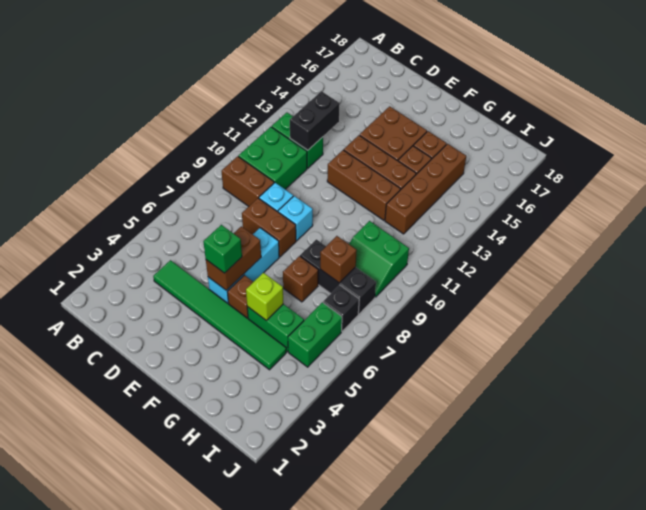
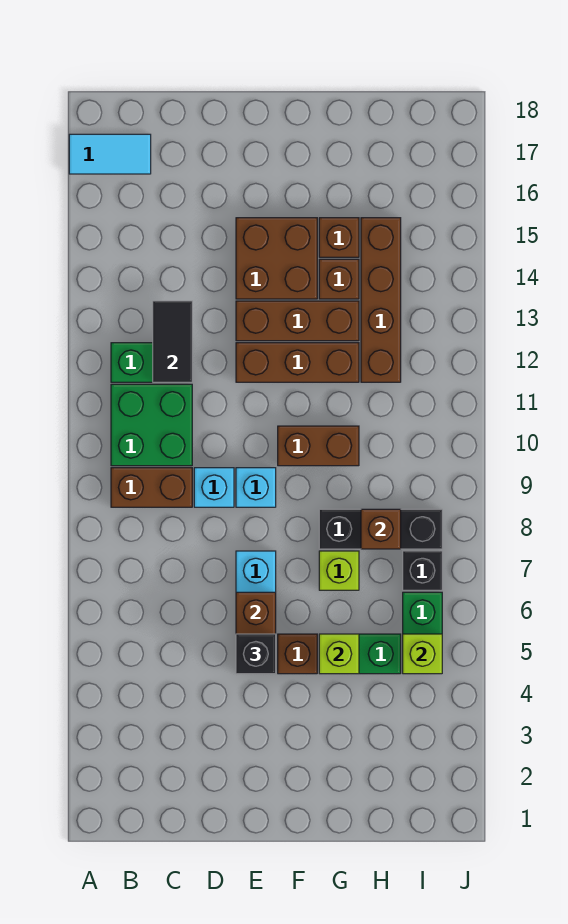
none -> cyan 1x2 tile [69,134,151,174]
green 1x6 tile [153,260,286,370] -> none
black 1x2 brick [290,91,340,150] -> black 1x2 tile [153,301,192,382]
brown 1x2 brick [242,198,296,257] -> brown 1x2 brick moved to [278,426,359,466]
green 1x1 brick [203,225,242,273] -> black 1x1 brick [236,634,276,674]
brown 1x1 brick [283,256,318,302] -> lime 1x1 brick [319,551,359,590]
green 2x2 slope [349,221,409,297] -> none
none -> lime 1x1 brick [403,634,442,674]

